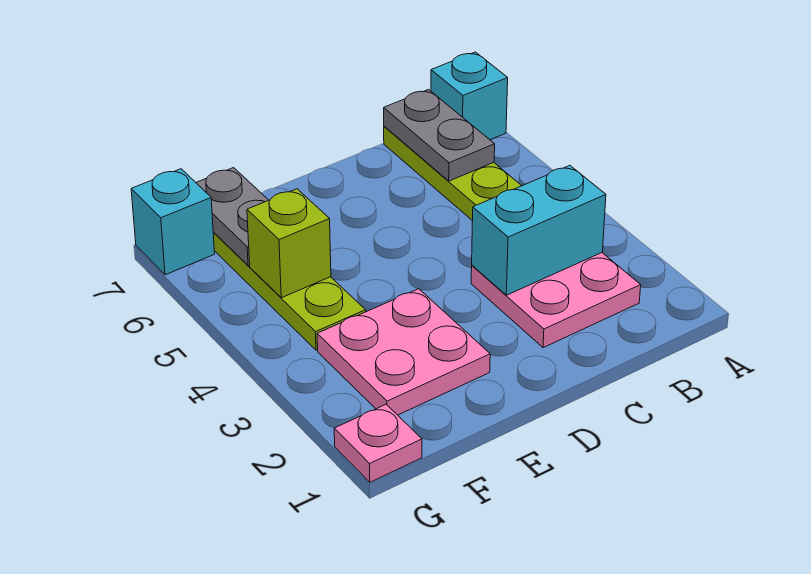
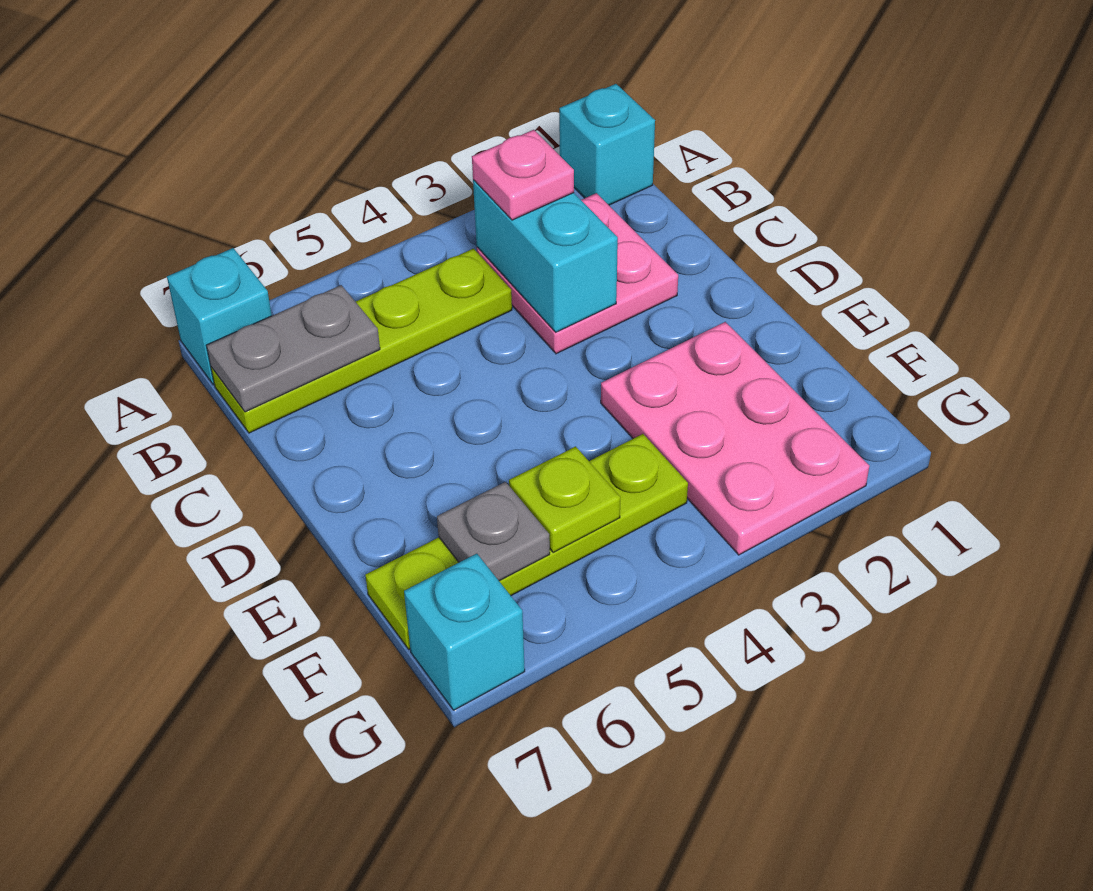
none -> cyan 1x1 brick [559,84,655,205]
pink 2x2 plate [317,289,490,415] -> pink 2x3 plate [601,322,869,555]
lime 1x1 brick [247,189,331,298] -> lime 1x1 plate [509,446,620,553]
grey 1x2 plate [196,168,268,266] -> grey 1x1 plate [437,482,550,581]
pink 1x1 plate [334,404,422,482] -> pink 1x1 plate moved to [472,130,574,220]

